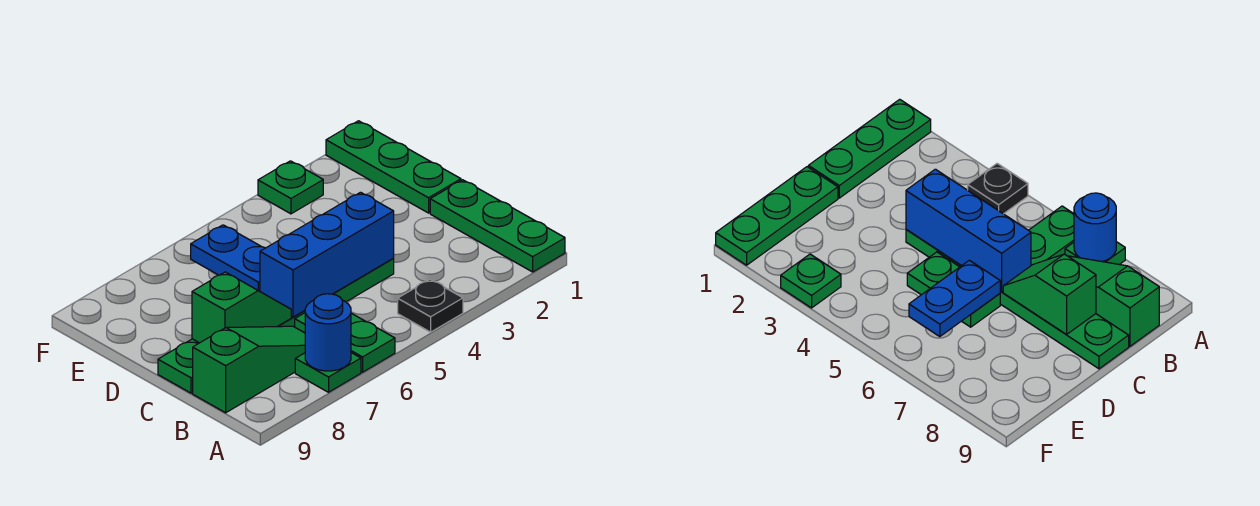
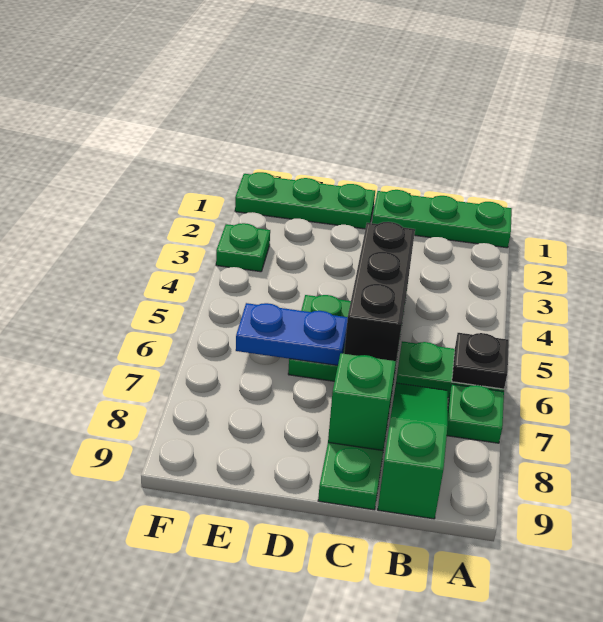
black 1x1 plate [398,279,463,332] -> black 1x1 plate moved to [452,333,509,389]
blue 1x1 round brick [305,294,351,371] -> none
blue 1x3 brick [260,192,394,317] -> black 1x3 brick [344,222,415,361]

